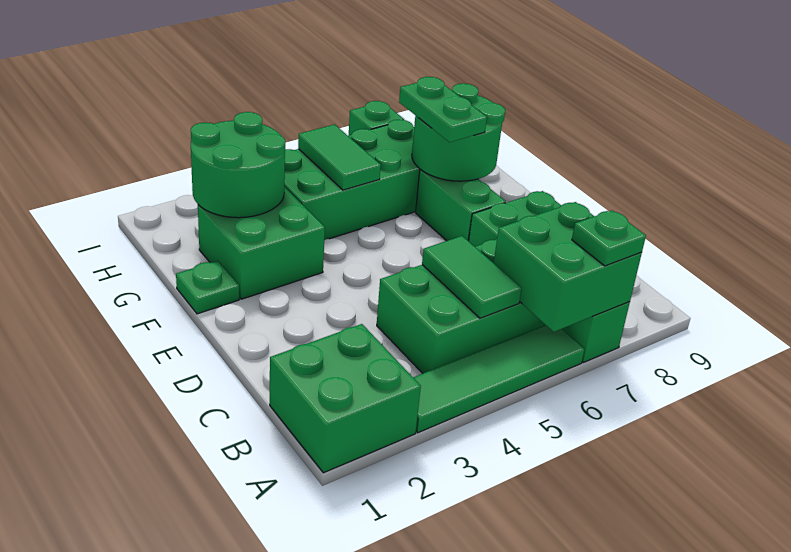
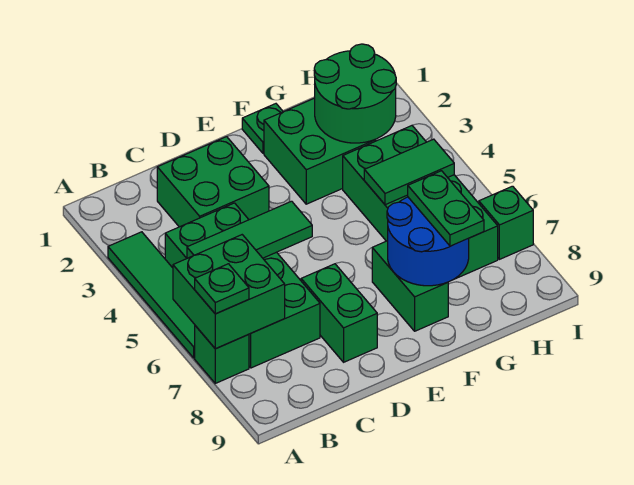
green 2x2 brick [270,324,421,473] -> green 2x2 brick moved to [157,137,269,227]
green 1x2 tile [422,236,522,318] -> green 1x3 tile [187,201,312,258]
green 1x2 brick [416,169,506,241] -> green 1x2 brick turned to [372,241,448,331]
green 2x2 round brick [412,83,505,181] -> blue 2x2 round brick [387,197,469,286]
green 1x2 plate [399,77,487,142] -> green 1x2 plate turned to [408,171,484,246]

